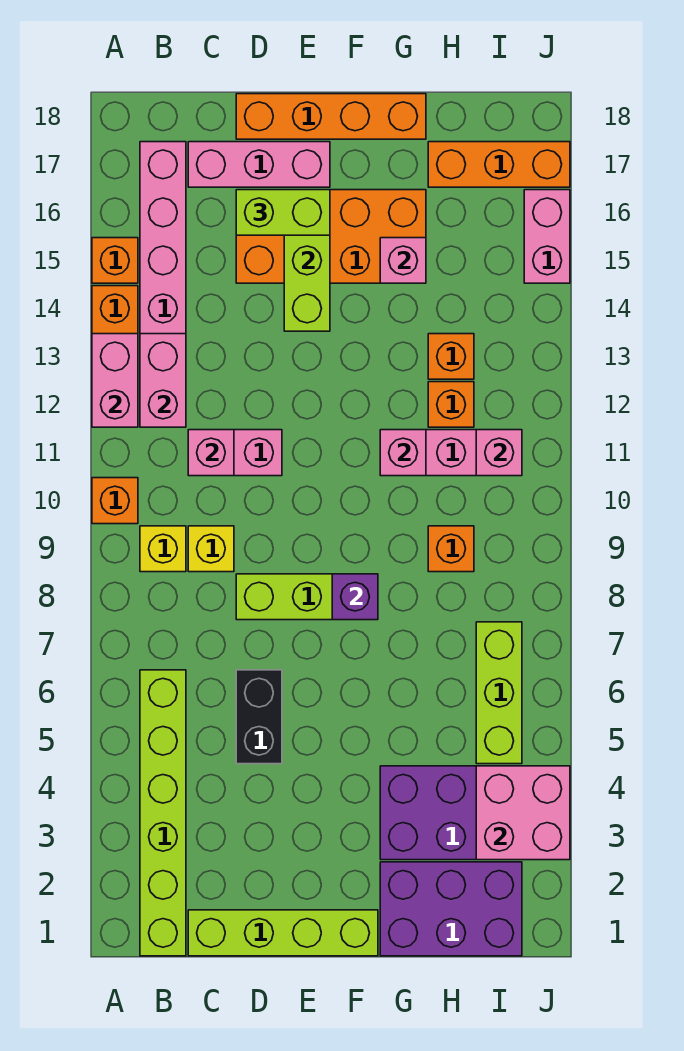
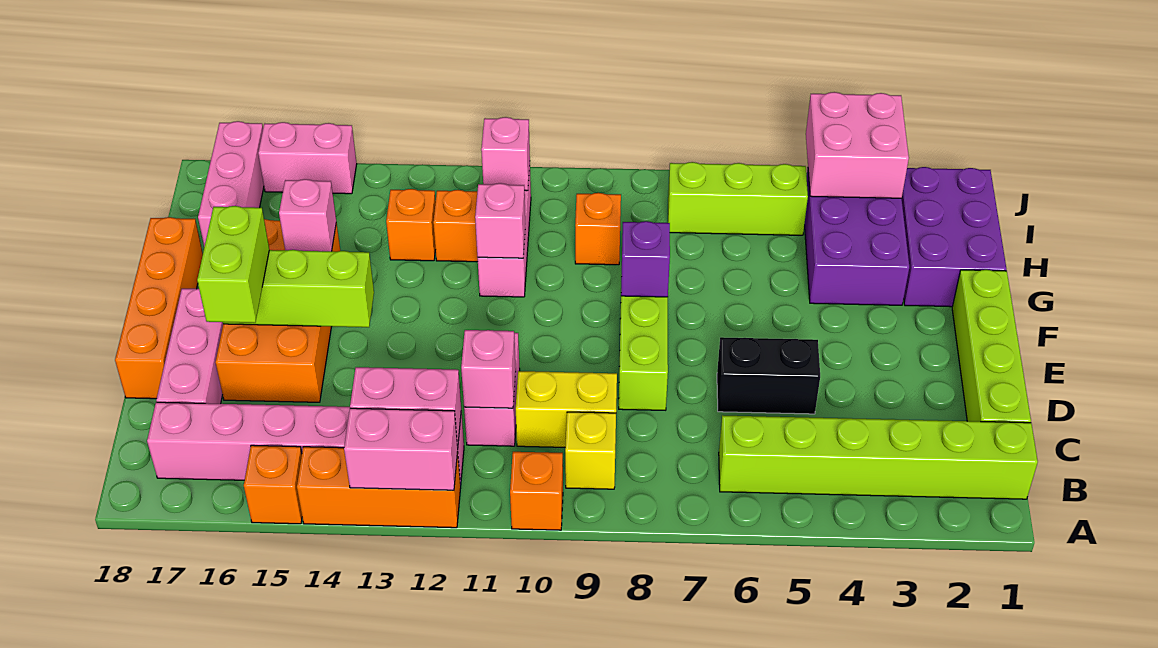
yellow 1x1 brick [188,526,234,572] -> yellow 1x2 brick [516,371,617,447]
orange 1x3 brick [428,142,570,187] -> pink 1x3 brick [198,121,264,247]

